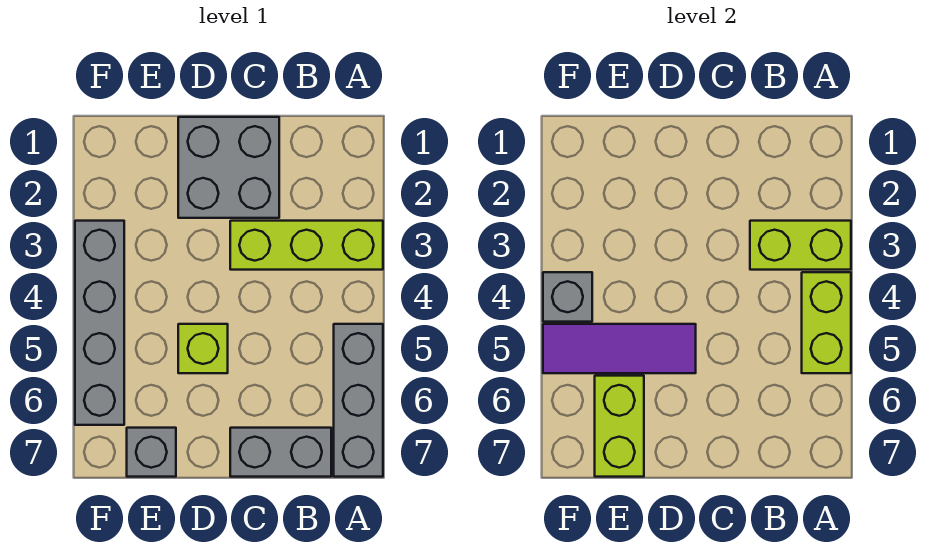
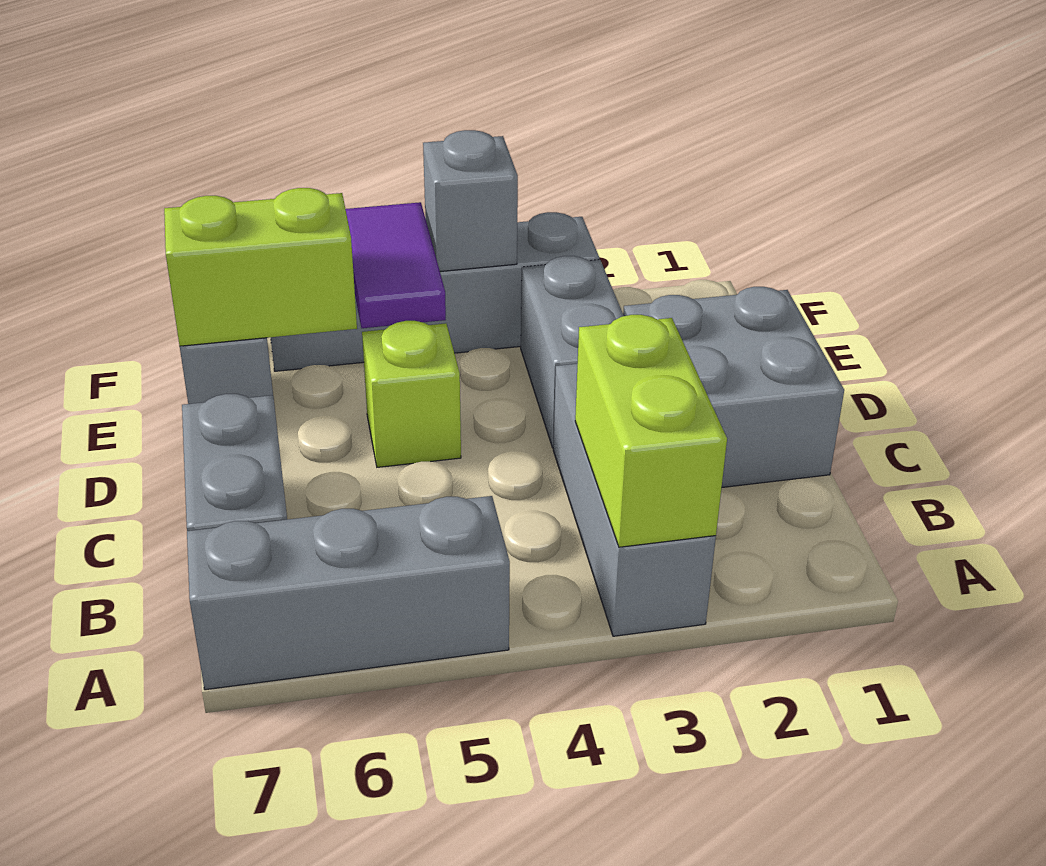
lime 1x3 brick [230,221,383,270] -> grey 1x3 brick [553,364,716,636]
lime 1x2 brick [802,272,851,373] -> none
none -> grey 1x2 brick [521,256,624,448]
purple 1x3 tile [543,324,696,373] -> purple 1x2 tile [346,202,446,328]

